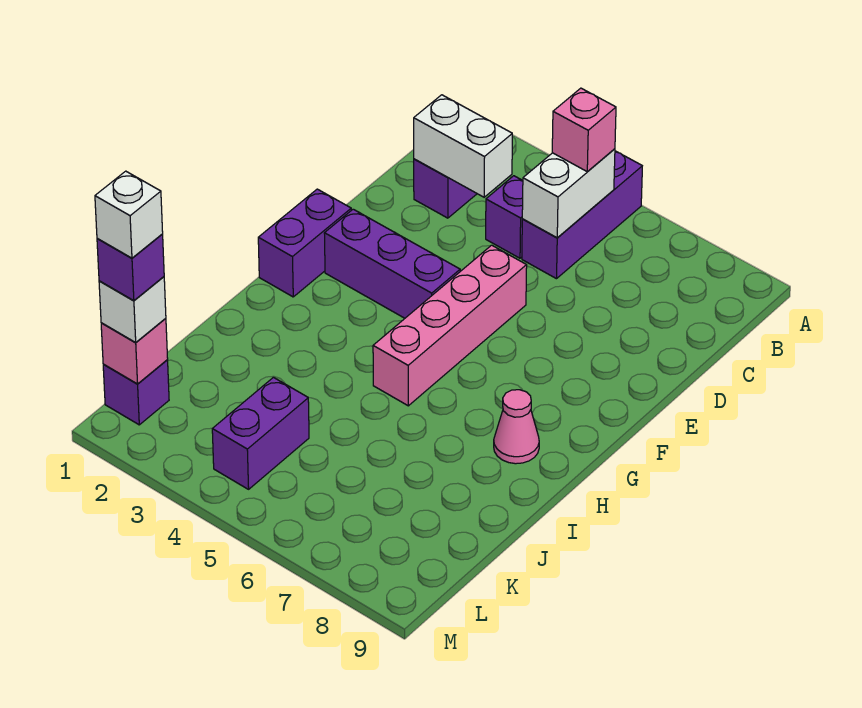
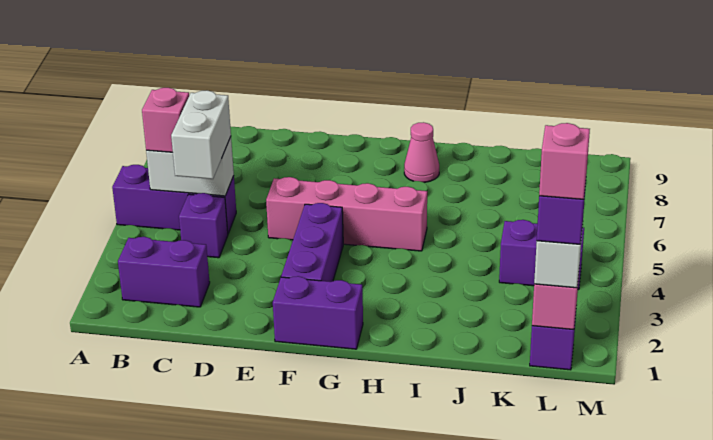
white 1x2 brick [414,95,512,197] -> white 1x2 brick moved to [171,90,231,179]
white 1x1 brick [95,171,163,258] -> pink 1x1 brick [539,123,590,199]

